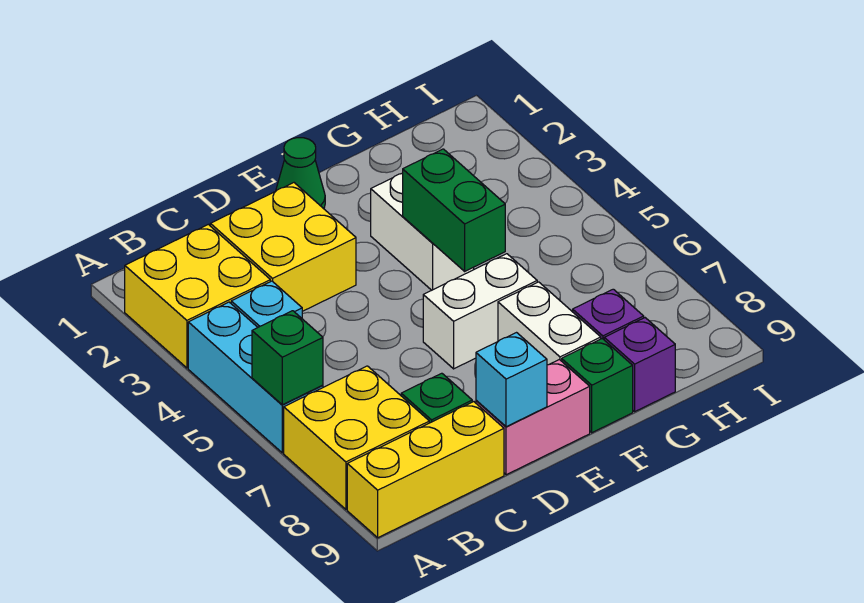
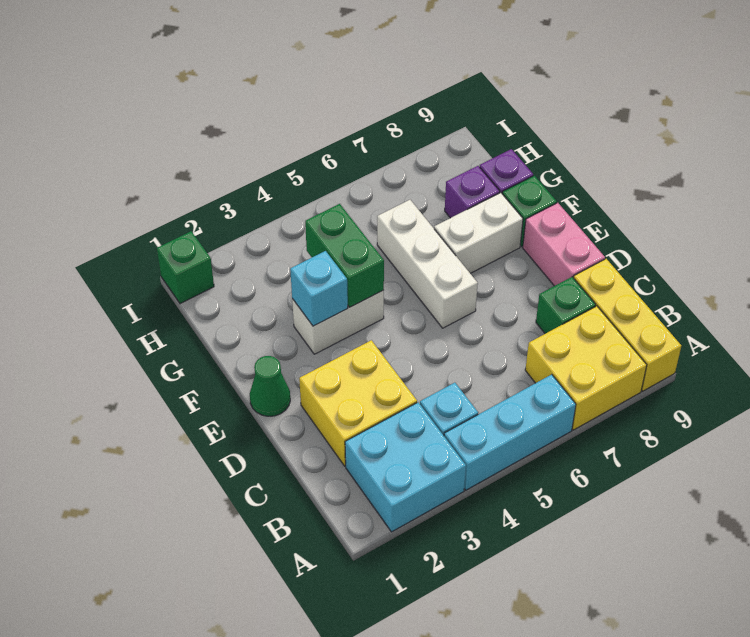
yellow 2x2 brick [125,224,270,368] -> cyan 2x2 brick [345,402,466,532]
green 1x1 brick [252,311,323,405] -> green 1x1 brick moved to [157,231,214,304]
cyan 1x1 brick [476,333,547,427] -> cyan 1x1 brick moved to [290,251,348,326]
white 1x2 brick [423,254,537,369] -> white 1x3 brick [377,200,478,328]
green 1x2 brick [403,149,505,271] -> green 1x2 brick turned to [305,204,384,307]

